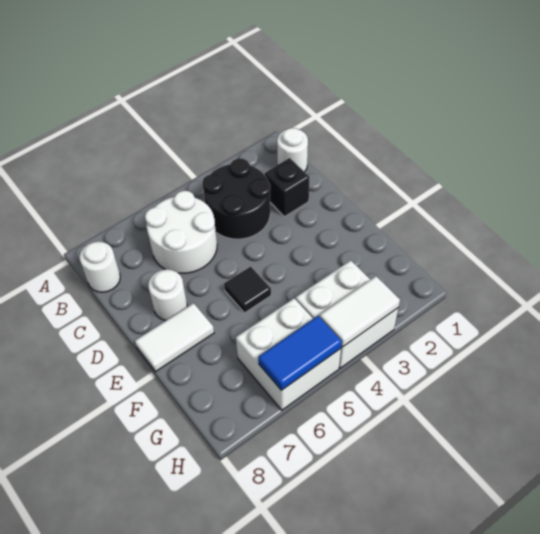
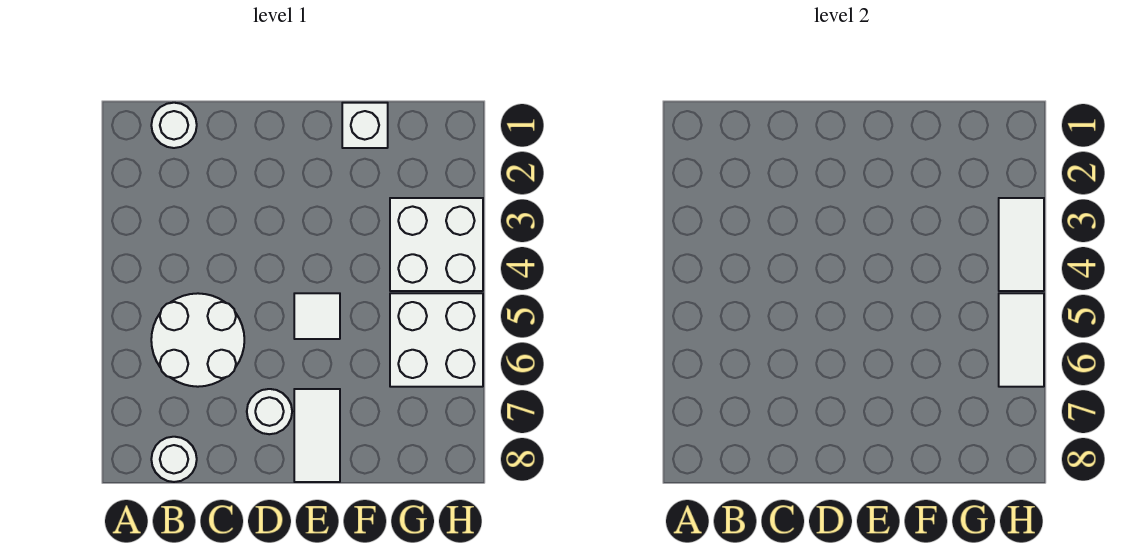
black 2x2 round brick [202,158,270,239] -> none
black 1x1 brick [265,158,310,217] -> none
black 1x1 tile [224,267,271,313] -> white 1x1 tile [294,293,340,339]
none -> white 1x1 brick [342,103,388,148]
blue 1x2 tile [258,316,342,390] -> white 1x2 tile [999,293,1044,387]

